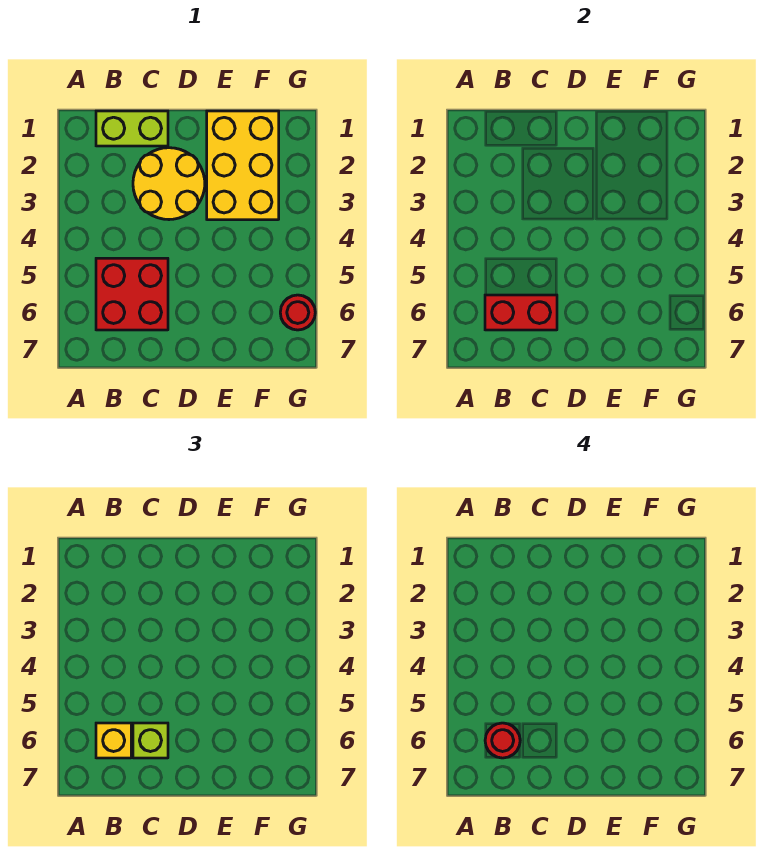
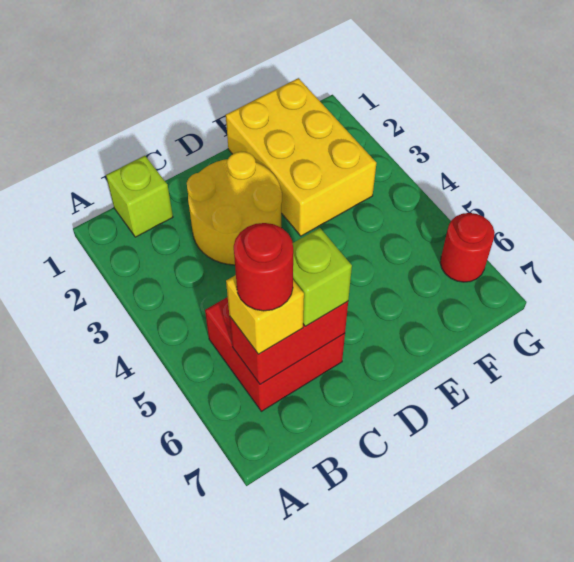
lime 1x2 brick [96,111,168,146] -> lime 1x1 brick [106,156,173,237]

